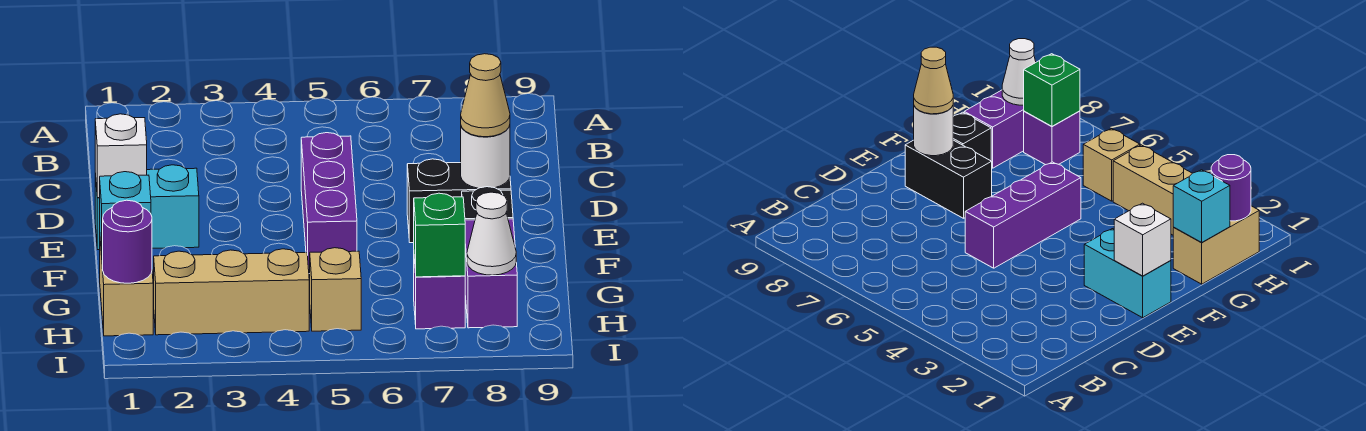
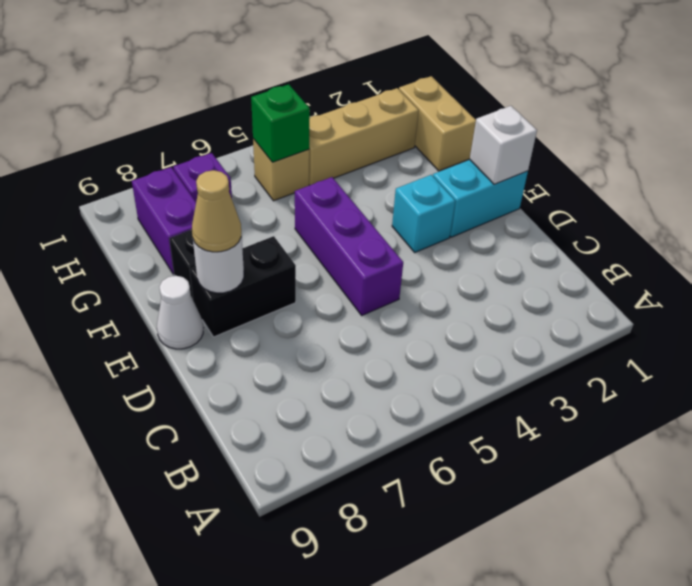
cyan 1x1 brick [100,172,151,255] -> cyan 1x1 brick moved to [392,175,455,252]
purple 1x1 round brick [103,200,152,283] -> none
green 1x1 brick [414,193,465,277] -> green 1x1 brick moved to [251,84,310,162]
white 1x1 cone [467,192,516,275] -> white 1x1 cone moved to [157,276,203,349]

